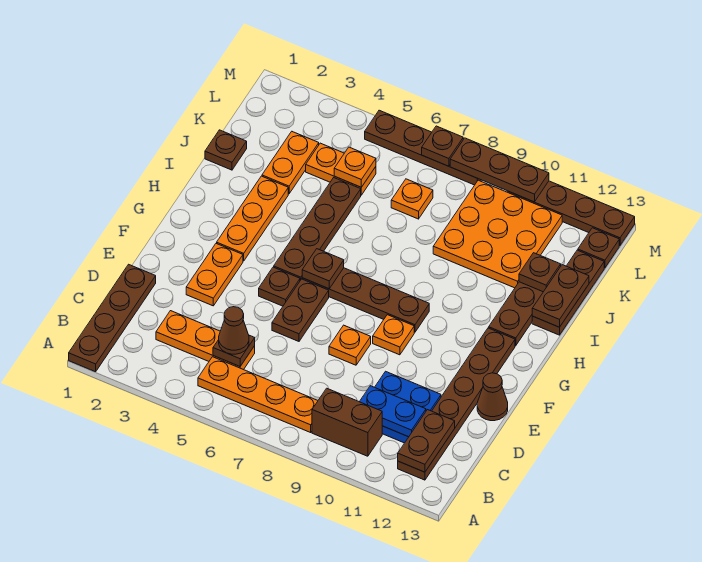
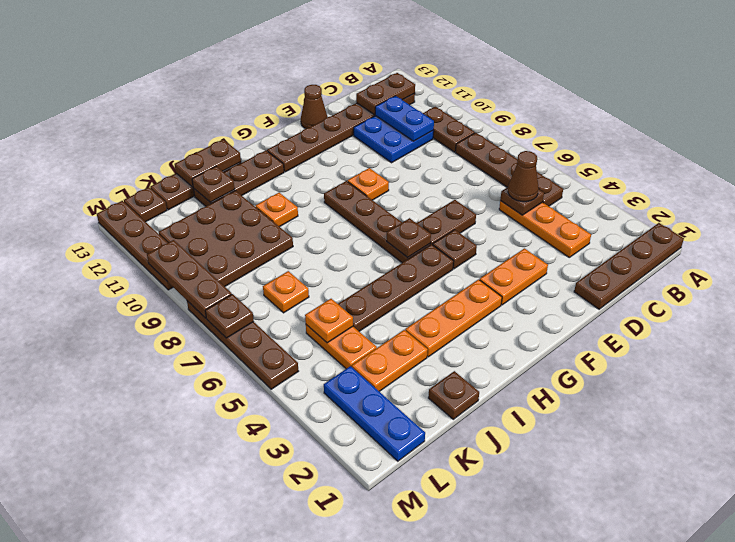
orange 1x4 plate [198,357,318,432] -> brown 1x4 plate [455,133,563,206]
brown 1x2 brick [312,388,382,456] -> brown 1x2 plate [423,107,475,152]
orange 1x1 plate [329,325,371,365] -> orange 1x1 plate moved to [256,193,298,227]
orange 3x3 plate [433,180,562,288] -> brown 3x3 plate [159,191,293,287]
none -> blue 1x3 plate [324,366,425,461]

